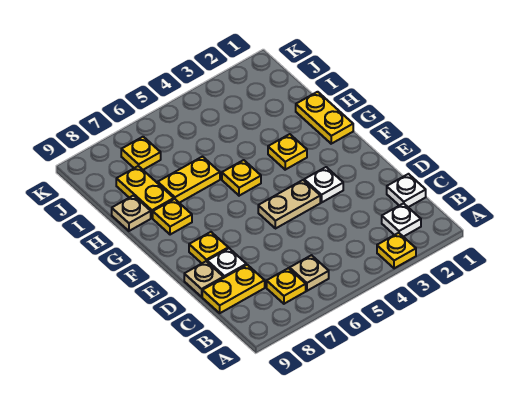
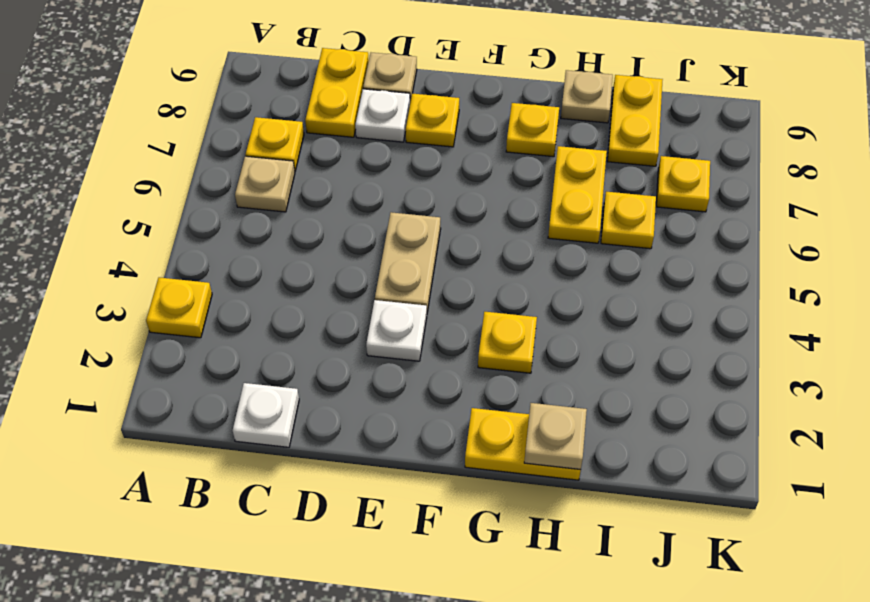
white 1x1 plate [382,203,421,237] -> none
yellow 1x1 plate [222,160,261,196] -> yellow 1x1 plate moved to [601,192,656,249]
none -> tan 1x1 plate [524,403,587,470]
yellow 1x2 plate [116,166,174,218] -> yellow 1x2 plate turned to [607,75,663,166]

